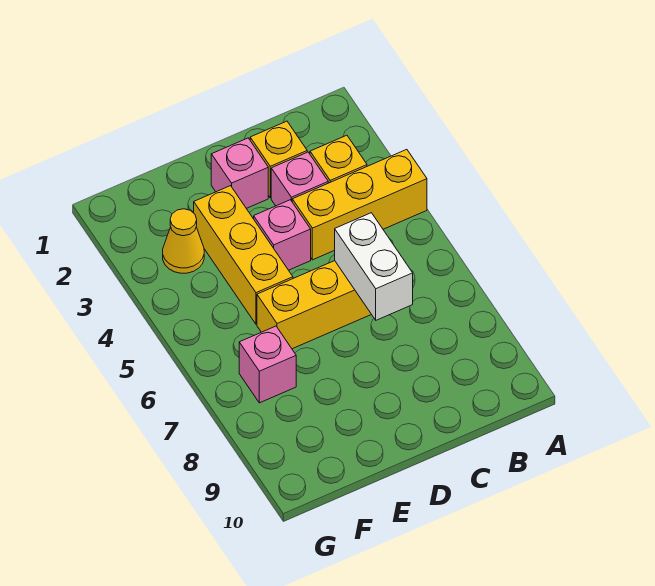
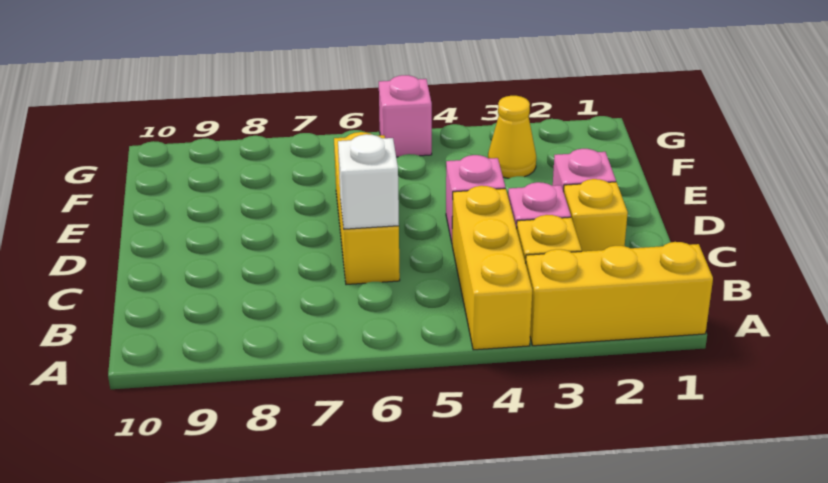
white 1x2 brick [335,213,413,320] -> white 1x1 brick [338,134,399,229]
yellow 1x3 brick [194,186,293,324] -> yellow 1x3 brick moved to [526,242,713,346]
pink 1x1 brick [239,326,296,403] -> pink 1x1 brick moved to [379,75,432,157]

